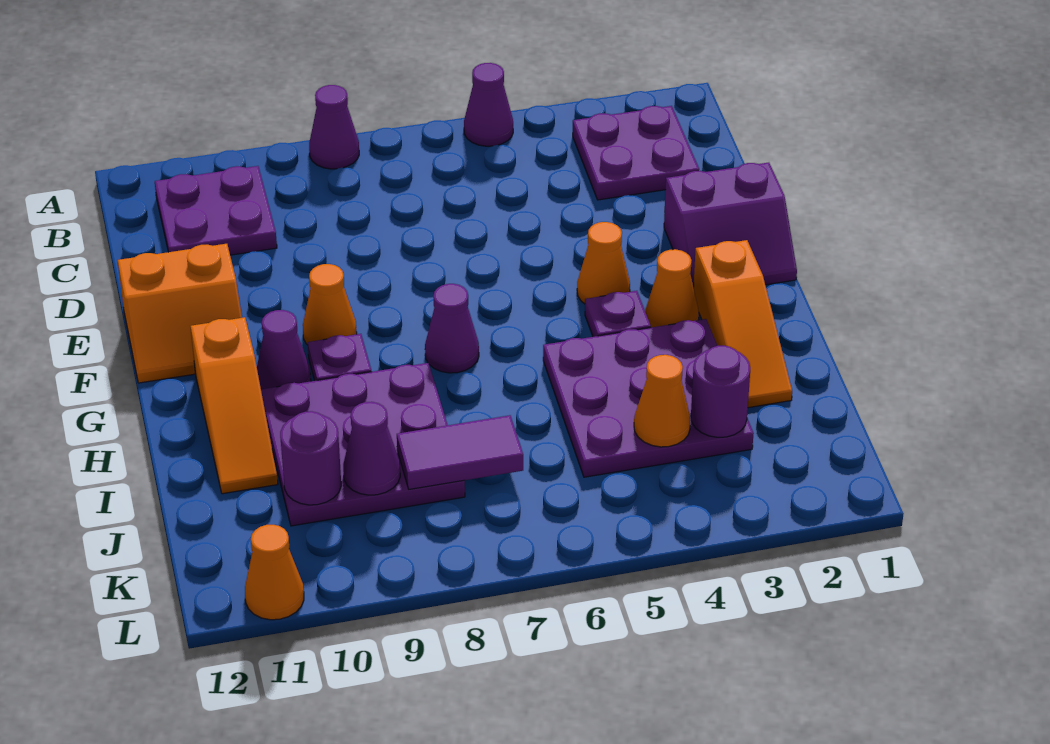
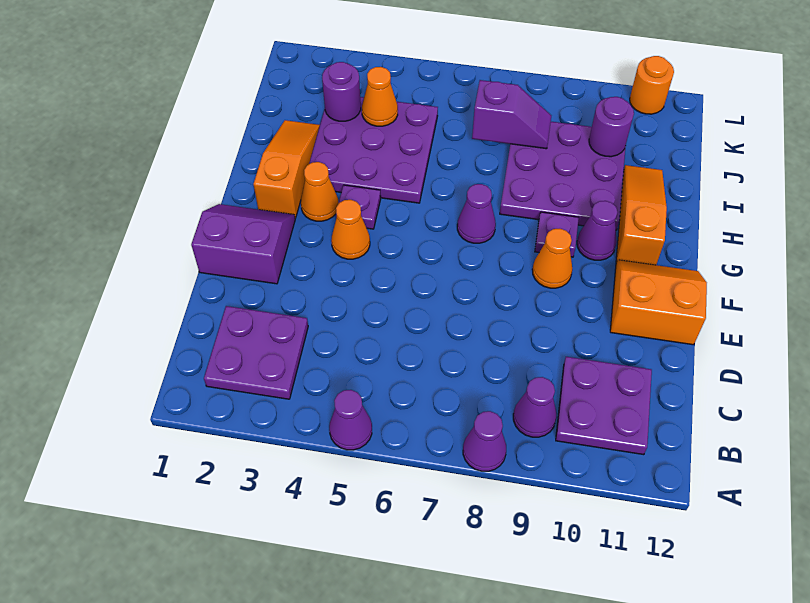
purple 1x2 tile [397,415,523,489] -> purple 1x2 slope [472,80,551,149]
purple 1x1 cone [343,402,400,495] -> purple 1x1 cone moved to [513,377,557,437]
orange 1x1 cone [245,525,304,620] -> orange 1x1 round brick [630,56,674,114]

